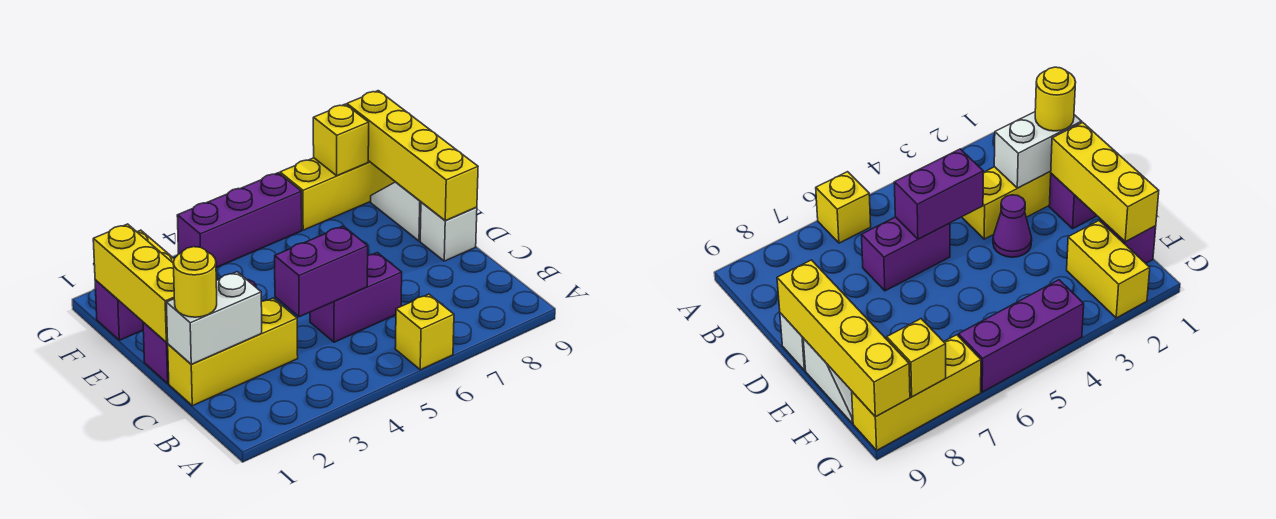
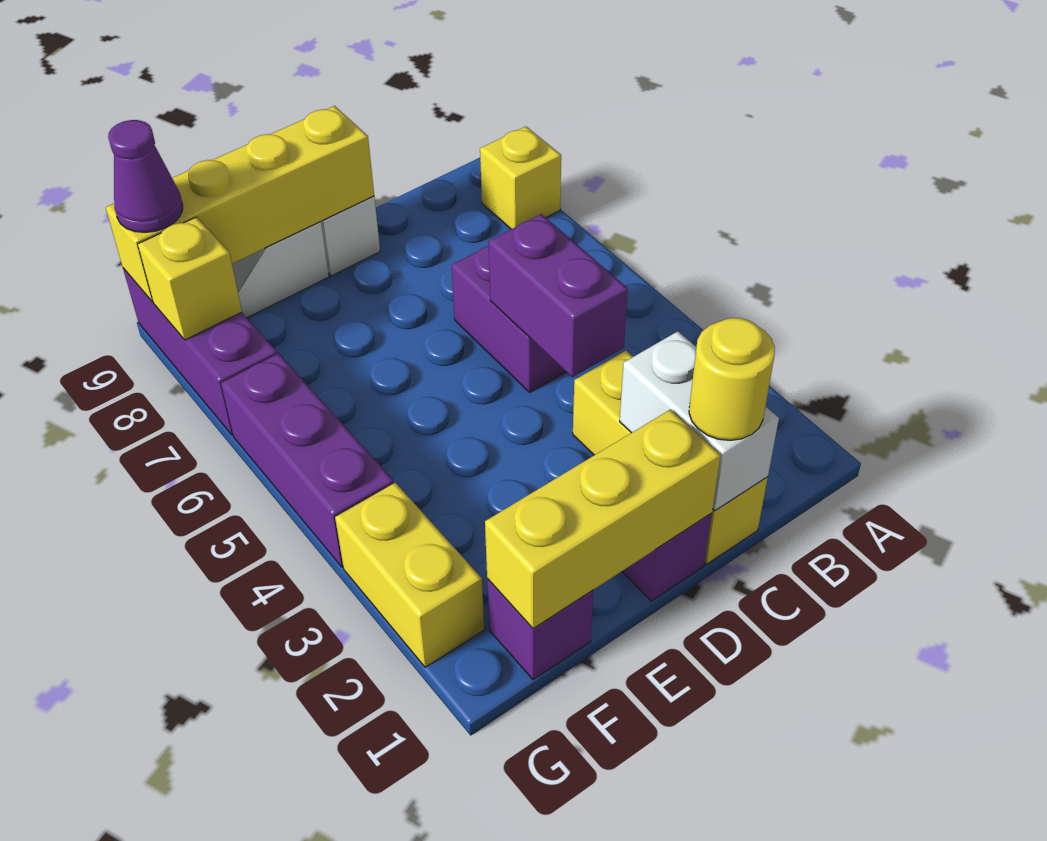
yellow 1x1 brick [395,294,454,370] -> yellow 1x1 brick moved to [480,126,561,229]
purple 1x1 cone [993,195,1032,257] -> purple 1x1 cone moved to [108,120,183,232]
yellow 1x2 brick [1067,221,1150,318] -> yellow 1x2 brick turned to [335,483,484,667]
yellow 1x3 brick [280,158,395,230] -> purple 1x3 brick [123,268,278,435]

